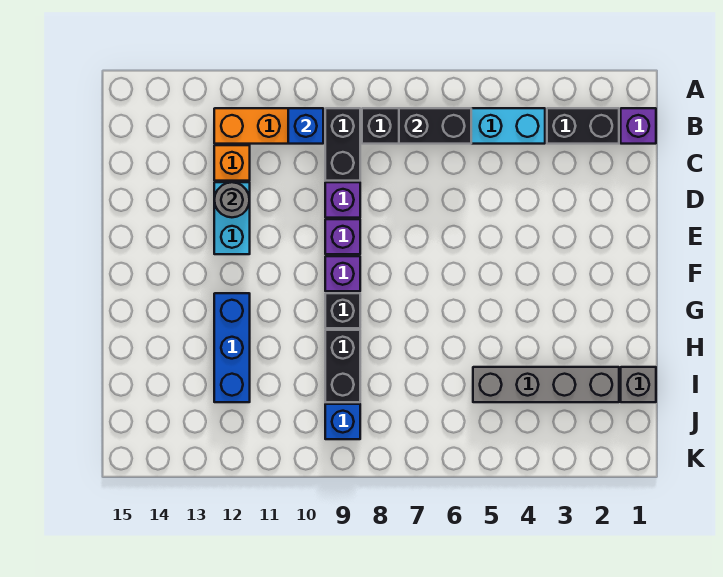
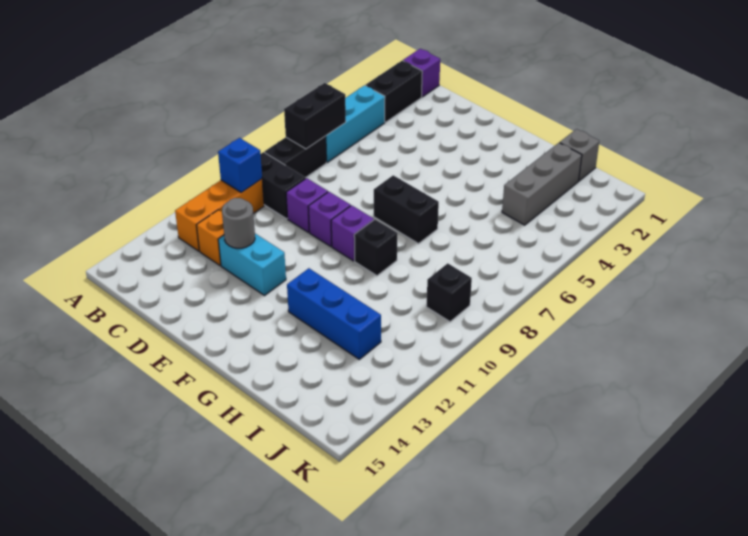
black 1x2 brick [325,330,360,402] -> black 1x2 brick moved to [374,175,439,244]
grey 1x4 brick [473,367,619,402] -> grey 1x3 brick [502,143,582,225]
blue 1x1 brick [325,404,360,439] -> black 1x1 brick [426,263,472,322]

